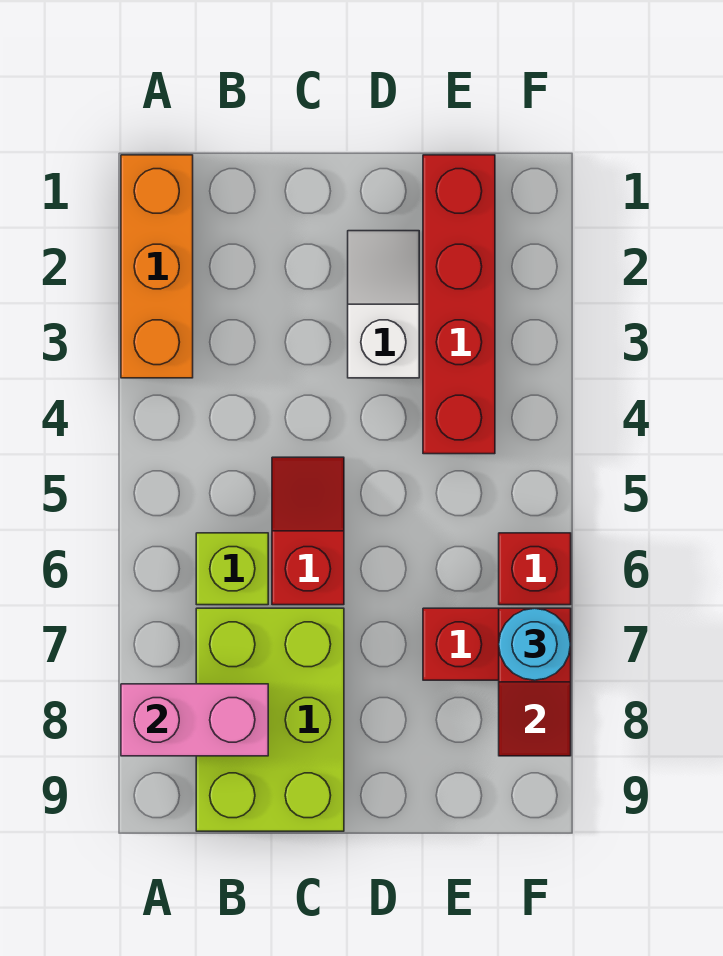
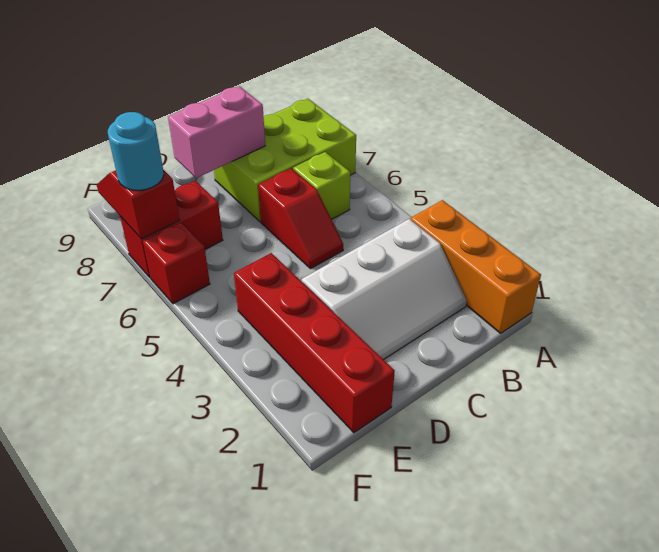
pink 1x2 brick [121,684,268,756] -> pink 1x2 brick moved to [168,86,265,178]
lime 2x3 brick [196,608,344,831] -> lime 2x3 brick turned to [214,99,356,221]
white 1x2 slope [348,231,419,378] -> white 2x3 slope [302,219,467,360]

